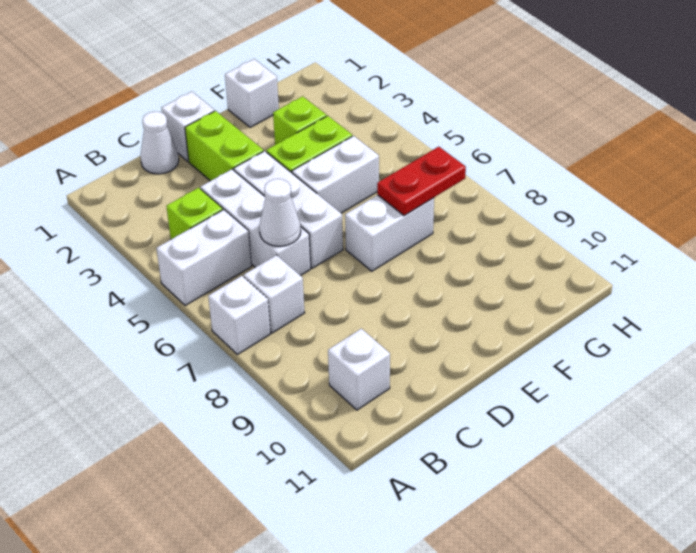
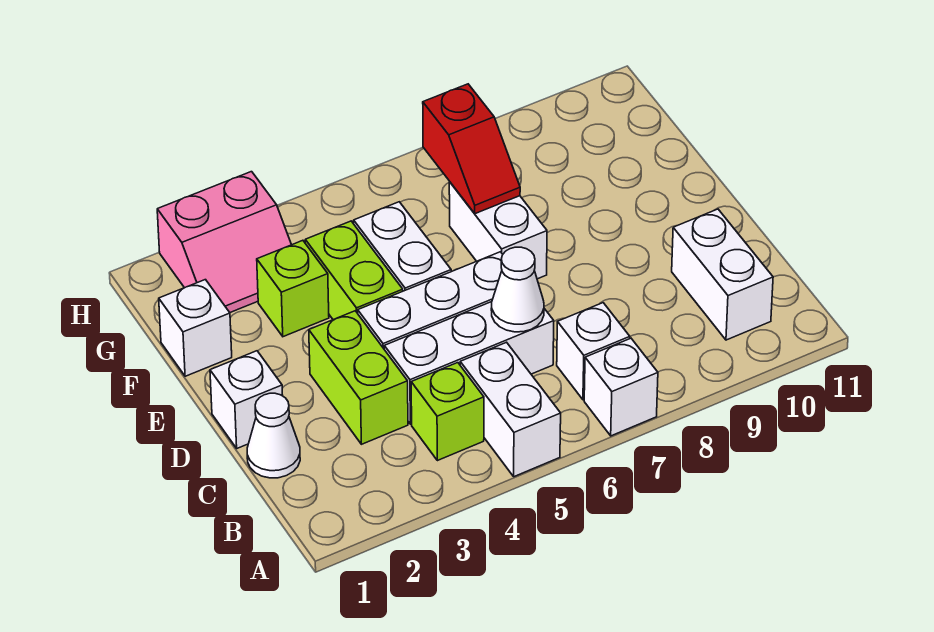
white 1x1 brick [328,329,390,410] -> white 1x2 brick [672,209,773,340]
lime 1x2 brick [185,111,264,181] -> lime 1x2 brick turned to [309,311,408,444]
red 1x2 plate [377,147,466,216] -> red 1x2 slope [423,84,520,214]
none -> pink 2x2 slope [157,172,291,312]

